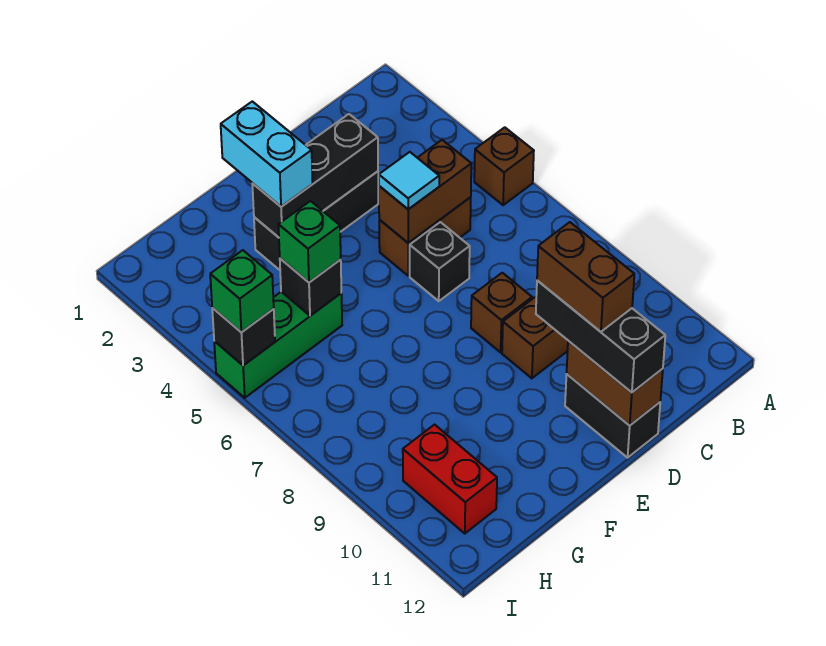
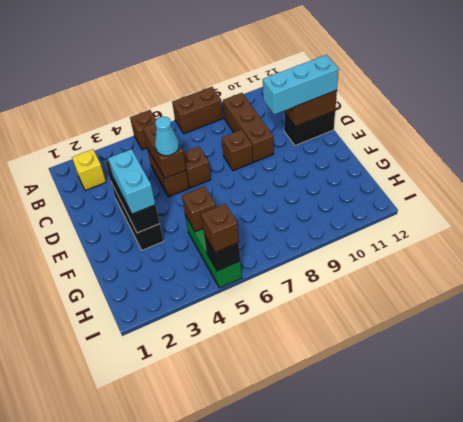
none -> yellow 1x1 brick [72,149,106,191]
cyan 1x1 tile [379,152,439,209] -> cyan 1x1 cone [155,116,179,156]
black 1x1 brick [410,222,470,301] -> brown 1x1 brick [184,146,211,188]
black 1x3 brick [536,280,665,392] -> cyan 1x3 brick [263,55,339,115]
brown 1x2 brick [537,222,634,332] -> brown 1x2 brick moved to [172,87,223,134]
cyan 1x2 brick [221,101,313,207] -> cyan 1x2 brick turned to [108,149,156,214]
black 1x1 brick [280,259,341,316] -> brown 1x1 brick [182,186,216,232]
green 1x1 brick [278,201,341,282] -> none
red 1x2 brick [403,425,497,533] -> none
green 1x1 brick [210,250,274,332] -> brown 1x1 brick [201,203,239,252]

